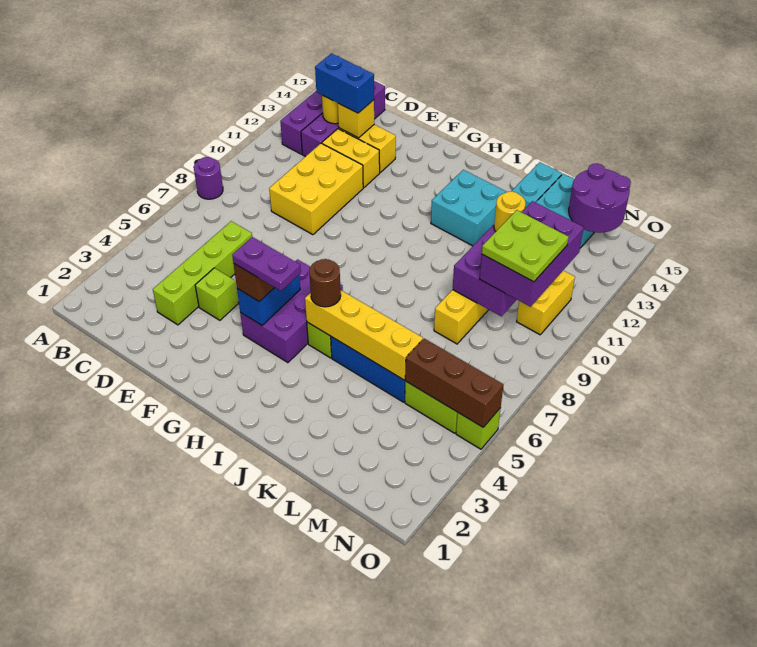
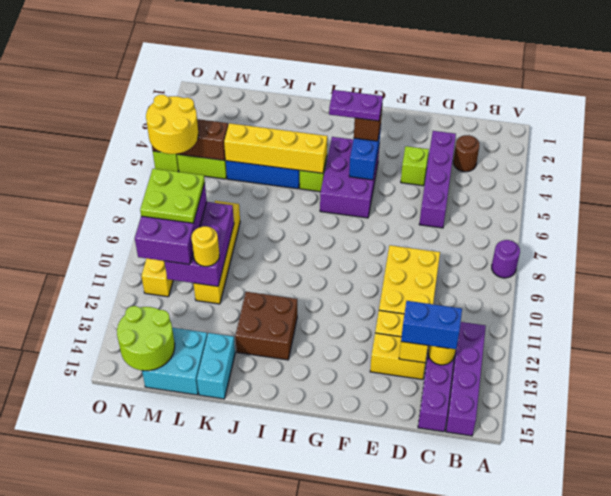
lime 1x4 brick [153,221,252,325] -> purple 1x4 brick [419,131,456,228]
brown 1x1 round brick [309,259,341,307] -> brown 1x1 round brick moved to [453,135,479,172]
cyan 2x2 brick [431,170,506,246] -> brown 2x2 brick [235,292,297,360]
purple 2x2 round brick [569,163,631,233] -> lime 2x2 round brick [117,306,175,371]
none -> yellow 2x2 round brick [146,95,198,154]

